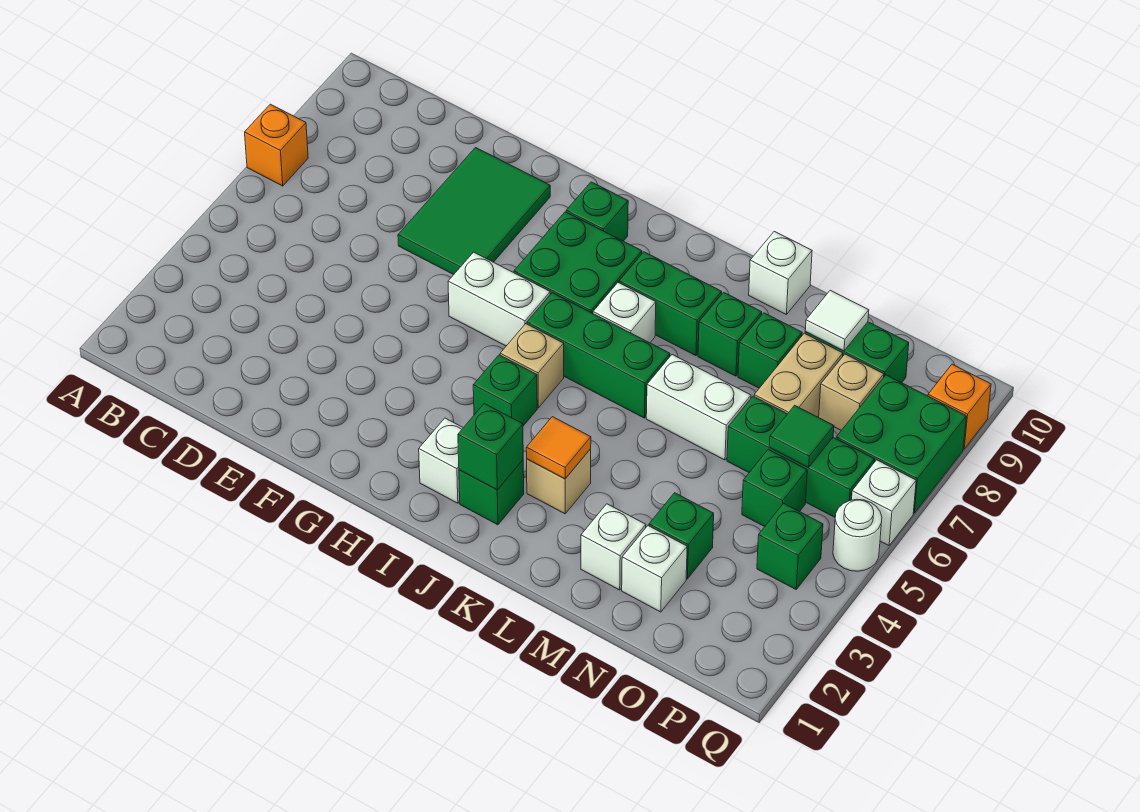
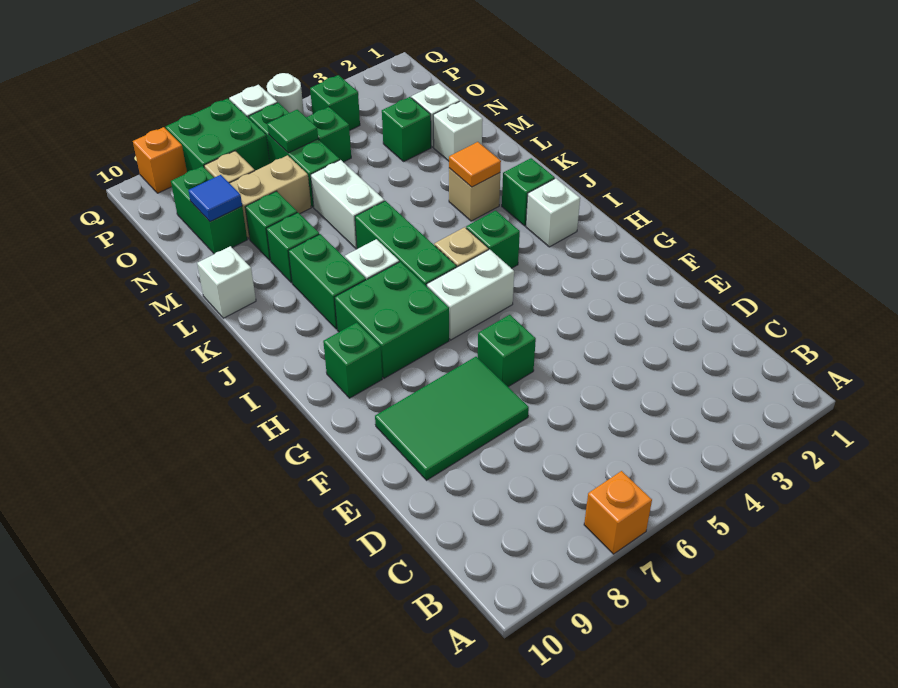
white 1x2 brick [448,252,550,346] -> white 1x2 brick turned to [427,249,514,340]
green 1x1 brick [458,404,523,490] -> green 1x1 brick moved to [478,315,536,387]
white 1x1 tile [805,290,869,351] -> blue 1x1 tile [188,175,242,221]

